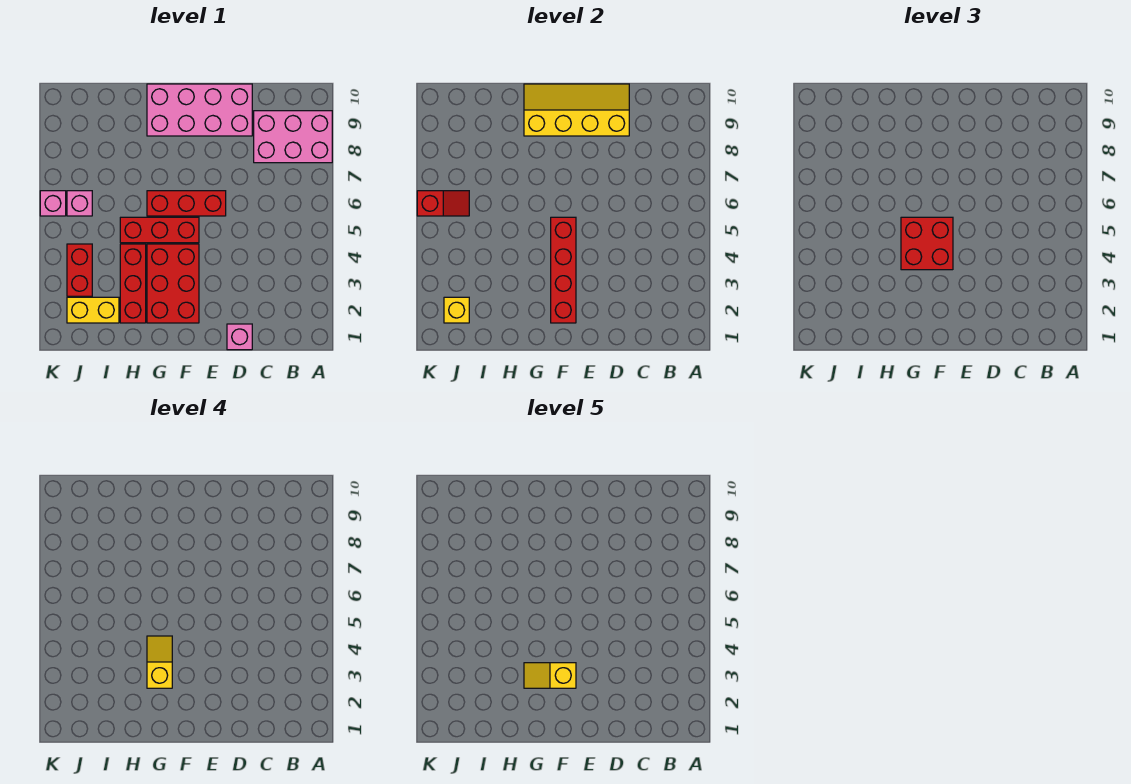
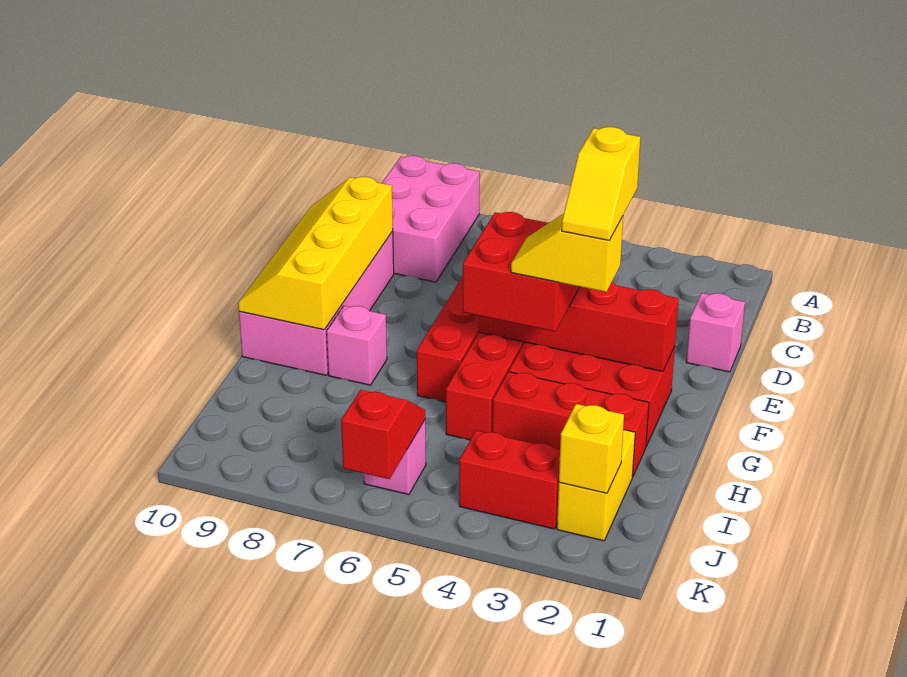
pink 1x1 brick [40,191,66,216] -> pink 1x1 brick moved to [327,306,387,385]

